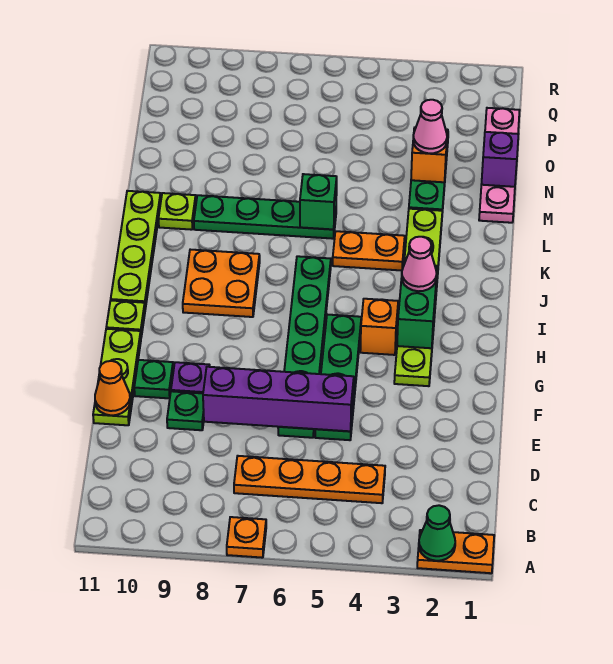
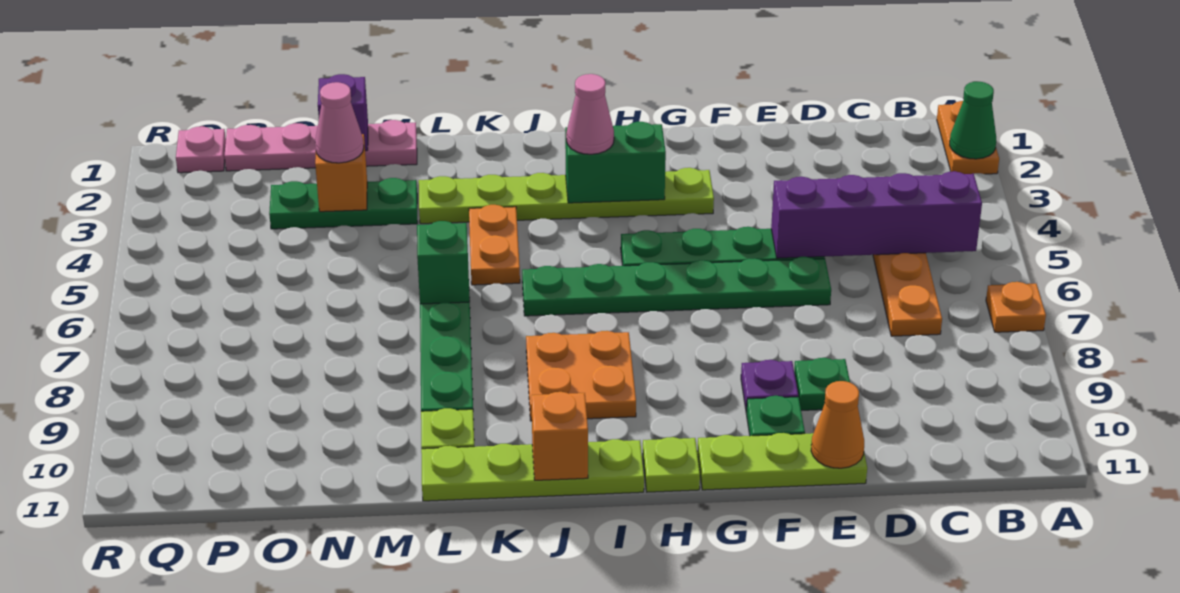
purple 1x4 brick [203,367,354,431] -> purple 1x4 brick turned to [771,171,982,258]
orange 1x1 brick [360,299,398,355] -> orange 1x1 brick moved to [531,392,588,480]
none -> pink 1x1 plate [176,126,226,173]

